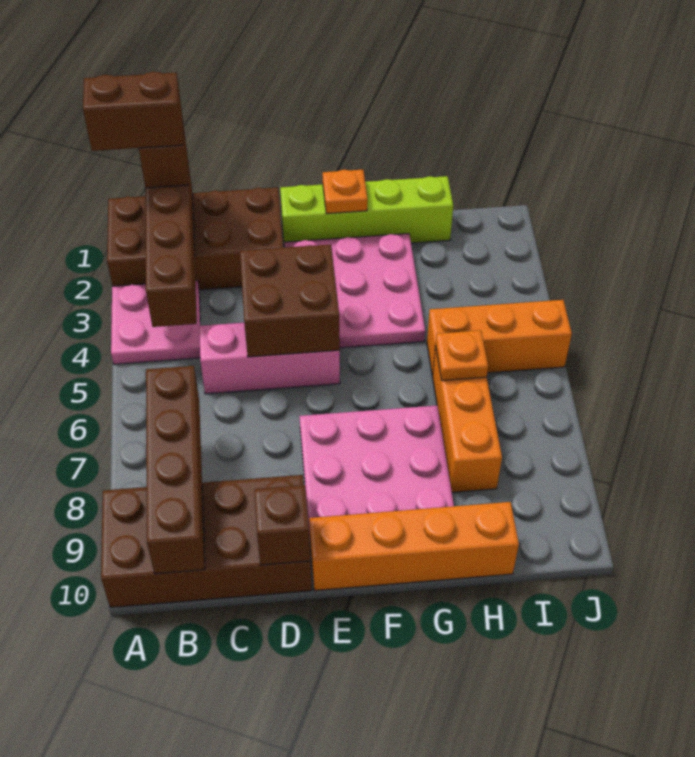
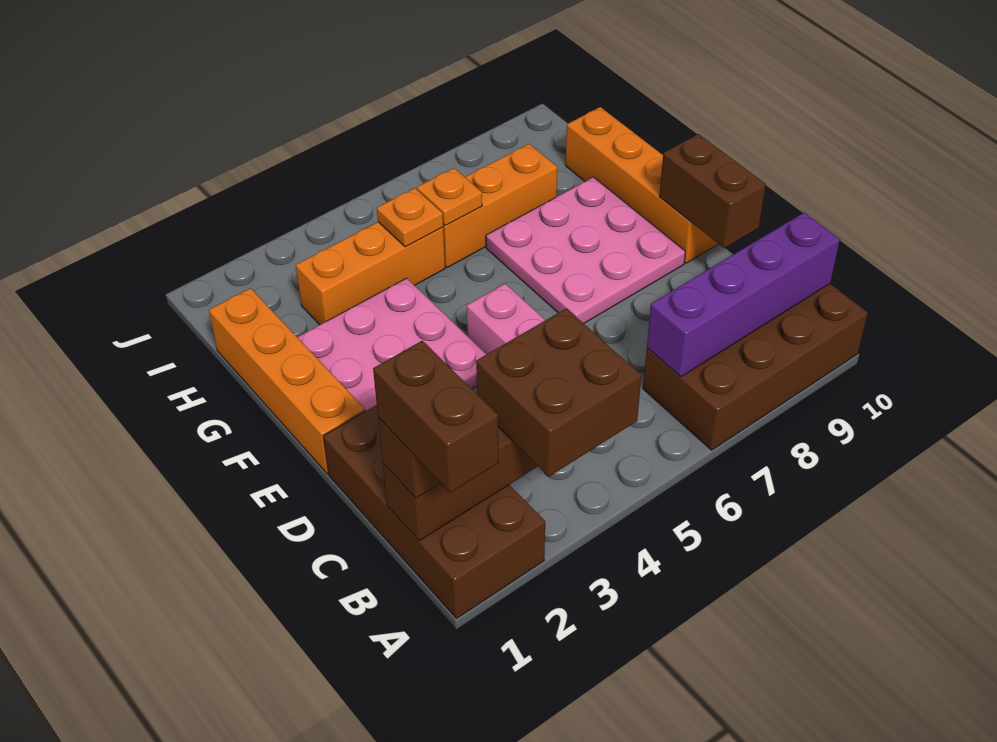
pink 2x2 plate [111,280,200,364] -> none
brown 2x4 brick [101,475,312,608] -> brown 2x4 brick turned to [643,284,868,450]
brown 1x4 brick [146,366,205,574] -> purple 1x4 brick [647,213,840,377]
brown 2x2 brick [240,244,340,357] -> brown 2x2 brick moved to [476,308,641,476]
brown 1x1 brick [254,485,311,565] -> brown 1x2 brick [659,134,766,248]
lime 1x4 brick [280,176,453,243] -> orange 1x4 brick [209,288,365,474]
orange 1x1 plate [323,170,368,214] -> orange 1x1 plate moved to [377,188,443,247]
orange 1x3 brick [427,300,572,377] -> orange 1x3 brick turned to [296,222,445,325]

